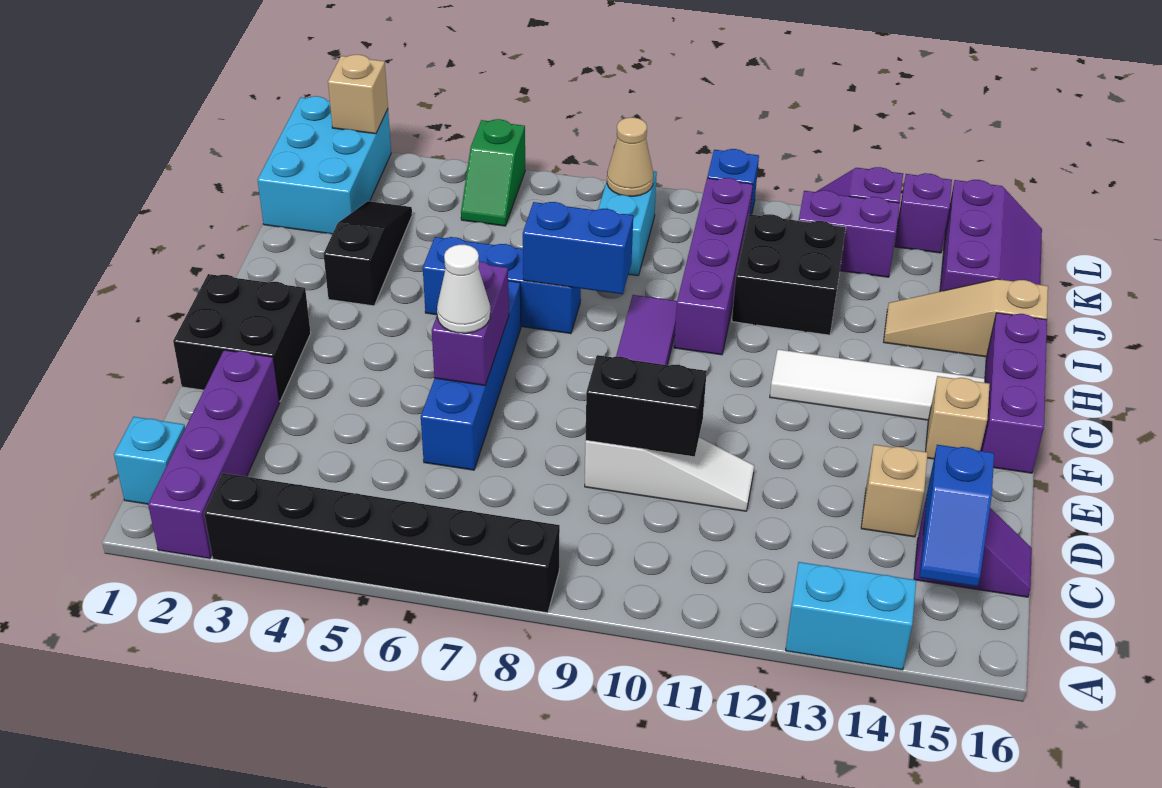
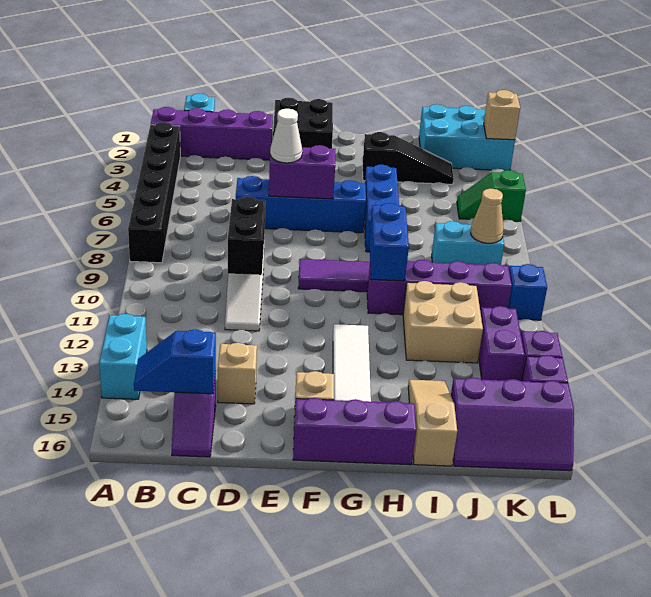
blue 1x2 brick [523,202,633,294] -> blue 1x2 brick moved to [369,203,409,281]
black 2x2 brick [732,214,846,335] -> tan 2x2 brick [403,281,483,363]

